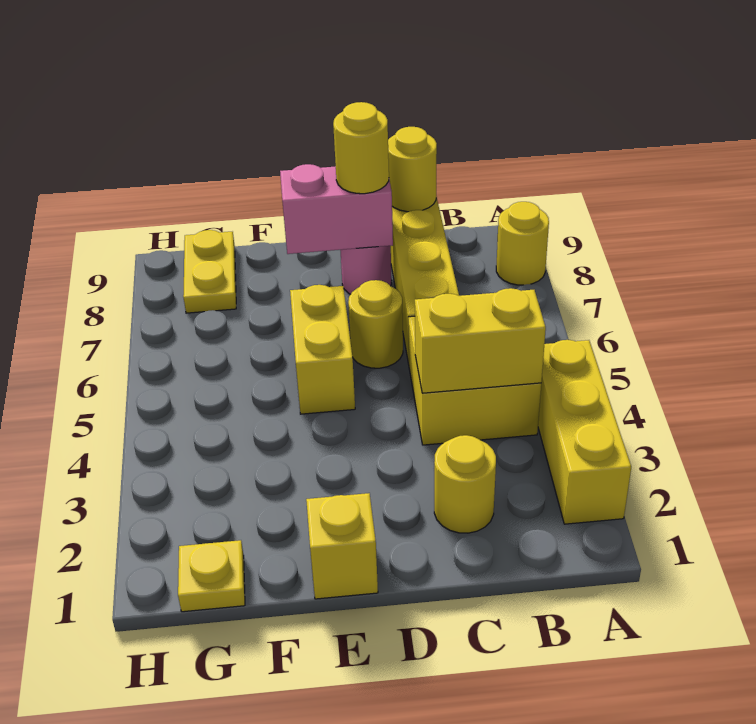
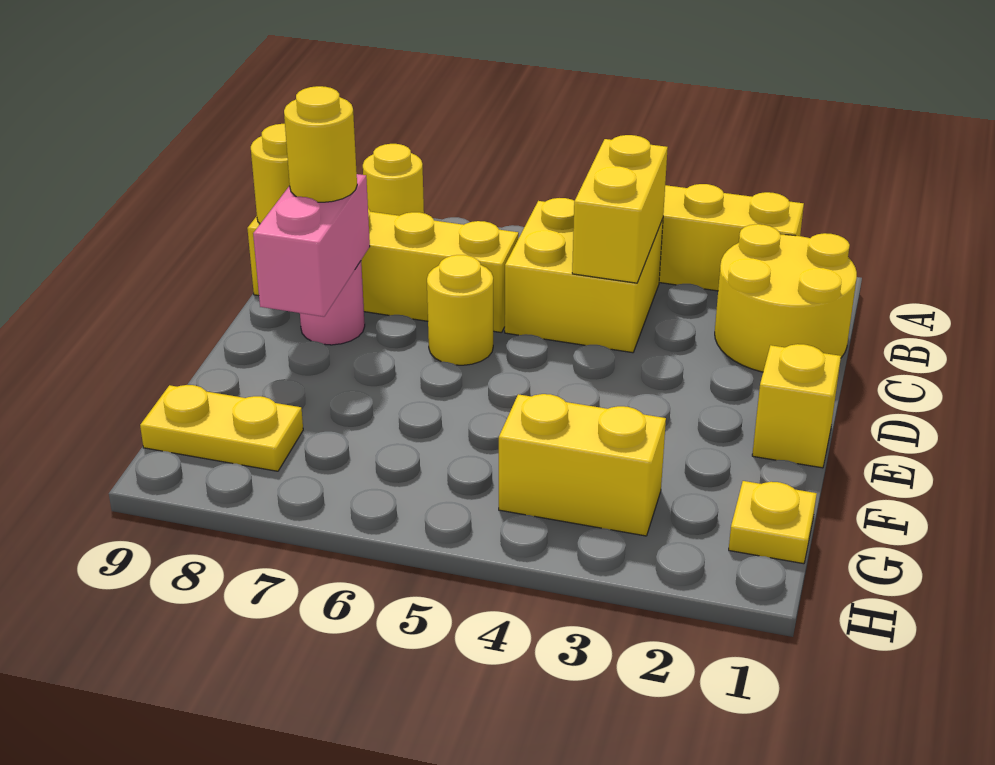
yellow 1x1 round brick [434,435,496,533] -> yellow 2x2 round brick [715,224,857,372]
yellow 1x2 brick [290,285,355,414] -> yellow 1x2 brick moved to [499,394,666,536]

